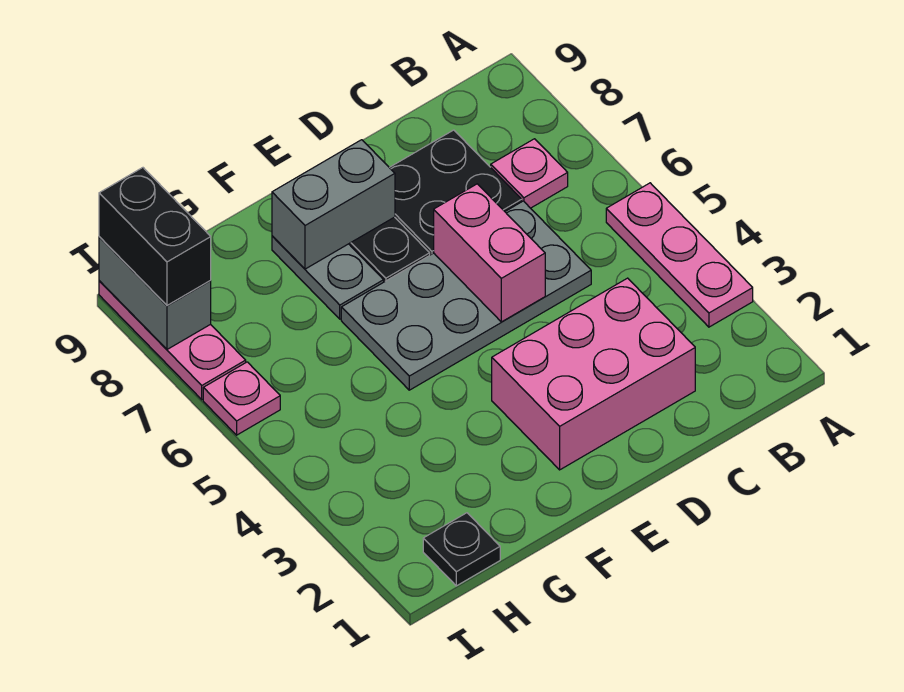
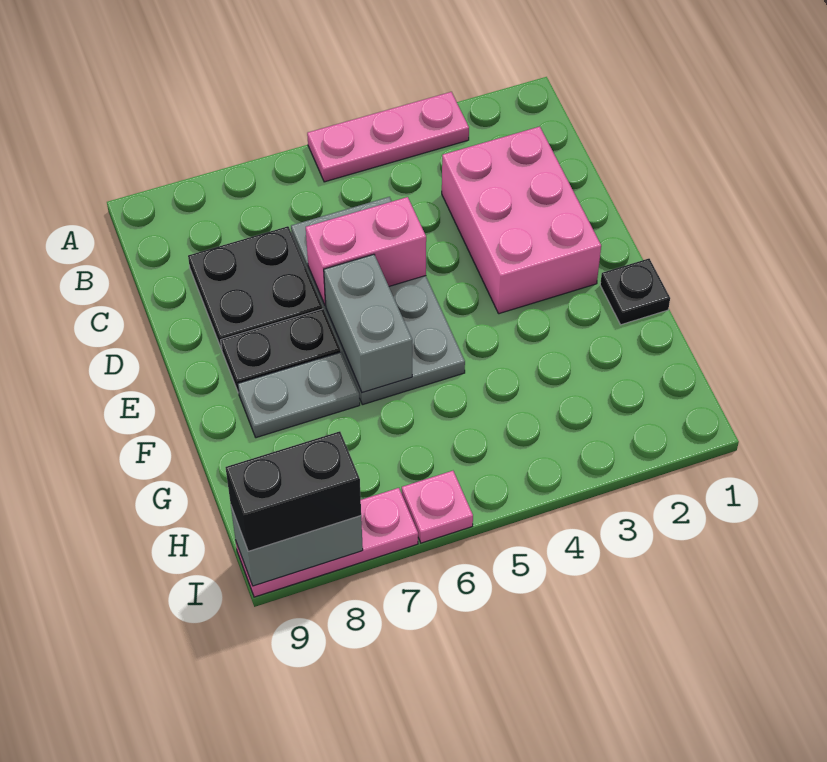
pink 1x1 plate [491,139,568,208] -> none
grey 1x2 brick [272,140,395,269] -> grey 1x2 brick moved to [324,254,412,393]
black 1x1 plate [423,513,500,586] -> black 1x1 plate moved to [600,259,670,325]

